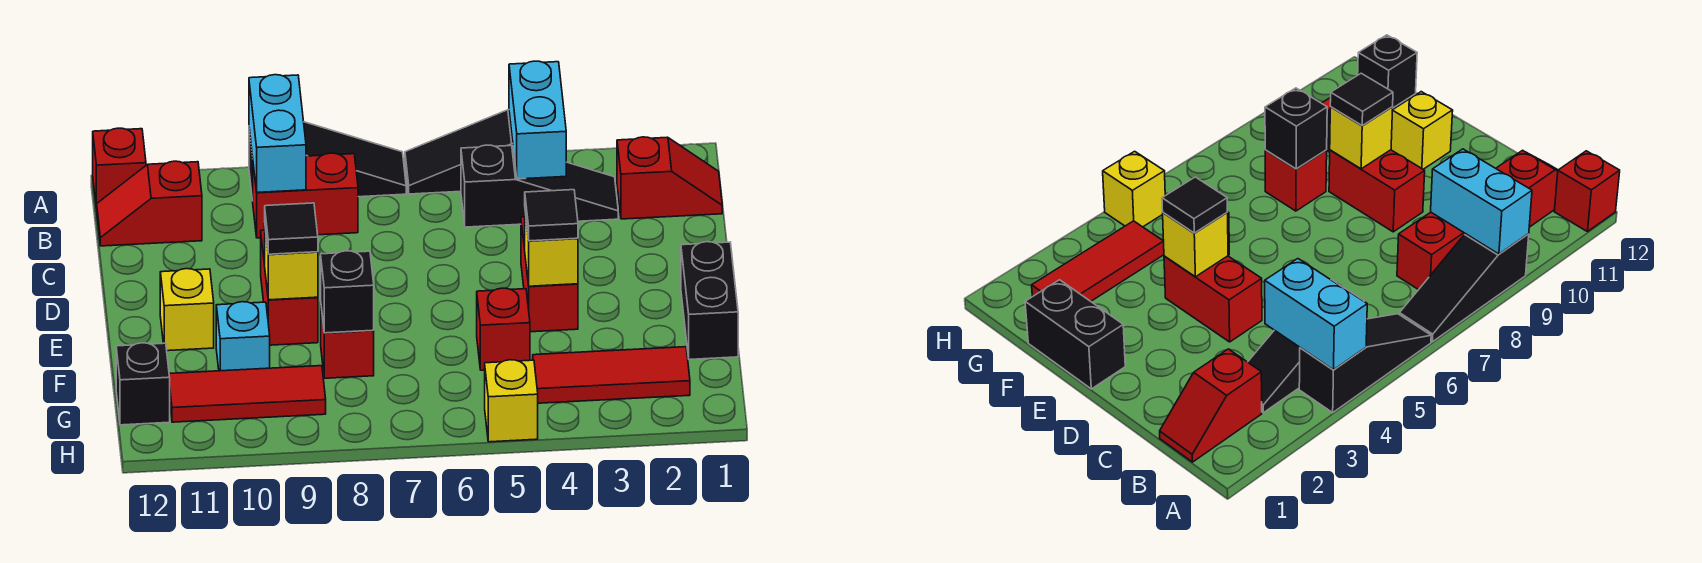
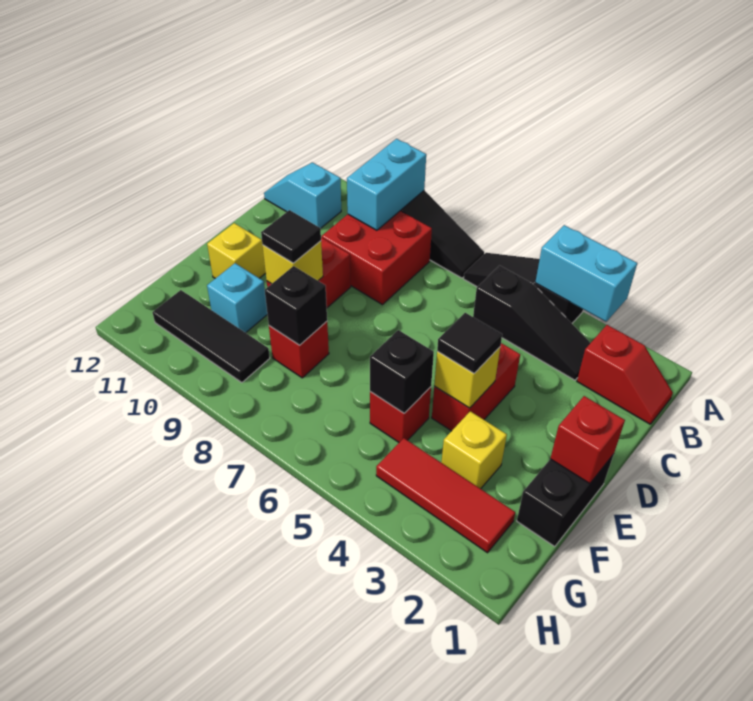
cyan 1x2 brick [509,61,566,179] -> cyan 1x2 brick turned to [535,225,637,322]
red 1x1 brick [93,128,146,210] -> red 1x1 brick moved to [550,396,625,484]
red 1x2 brick [253,153,358,238] -> red 2x2 brick [322,211,432,305]
red 1x2 slope [97,161,202,246] -> cyan 1x2 slope [264,163,341,228]
red 1x3 tile [169,366,326,422] -> black 1x3 tile [153,290,270,383]
black 1x1 brick [116,343,170,425] -> black 1x1 brick moved to [370,330,434,413]
yellow 1x1 brick [485,360,538,442] -> yellow 1x1 brick moved to [441,411,507,489]

